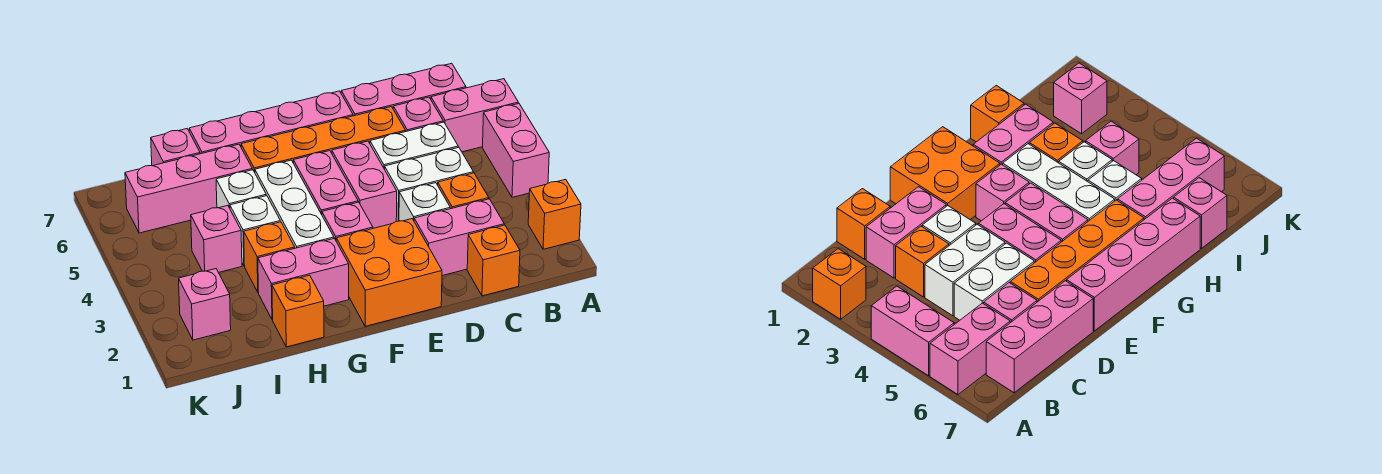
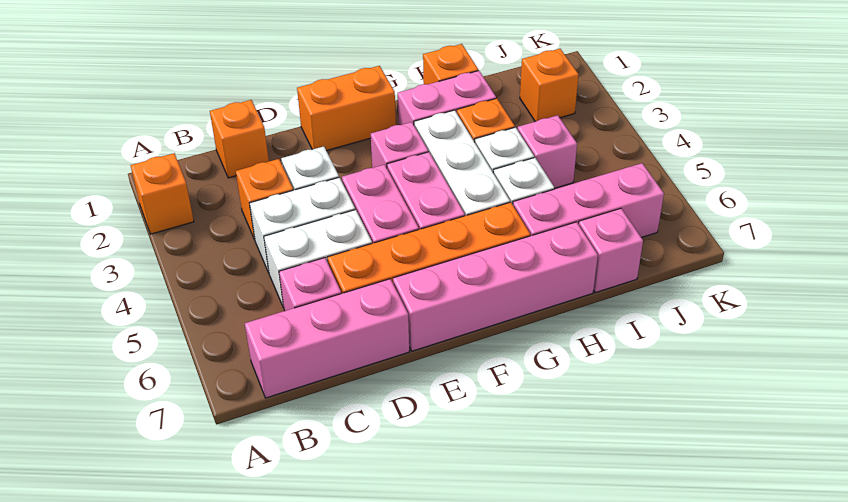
pink 1x2 brick [483,103,549,197] -> none
pink 1x2 brick [431,79,518,152] -> none
pink 1x2 brick [414,199,504,276] -> none
orange 2x2 brick [336,219,442,326] -> orange 1x2 brick [297,66,396,151]
pink 1x1 brick [179,269,231,340] -> orange 1x1 brick [520,49,579,122]

